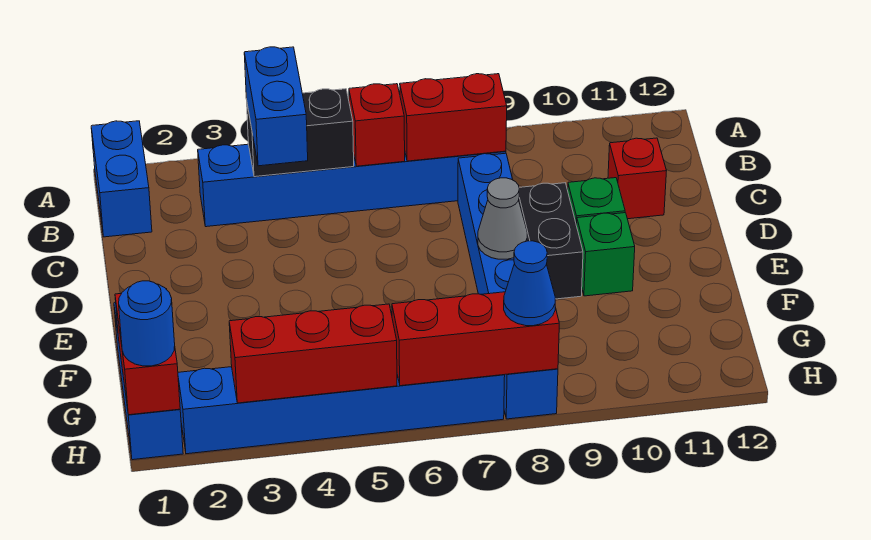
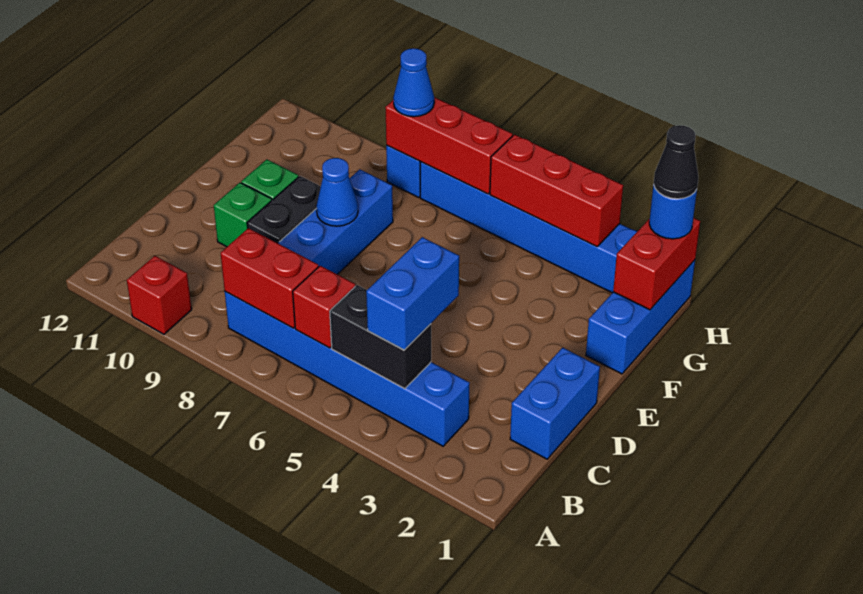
blue 1x2 brick [91,121,152,237] -> blue 1x2 brick moved to [510,348,600,459]
red 1x1 brick [608,138,666,219] -> red 1x1 brick moved to [127,256,192,334]
grey 1x1 cone [478,178,527,259] -> blue 1x1 cone [316,158,358,226]
none -> black 1x1 cone [654,125,698,199]

